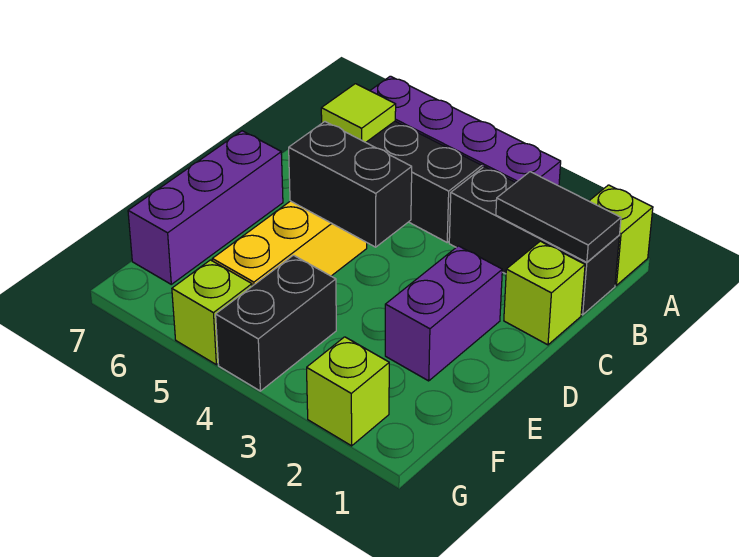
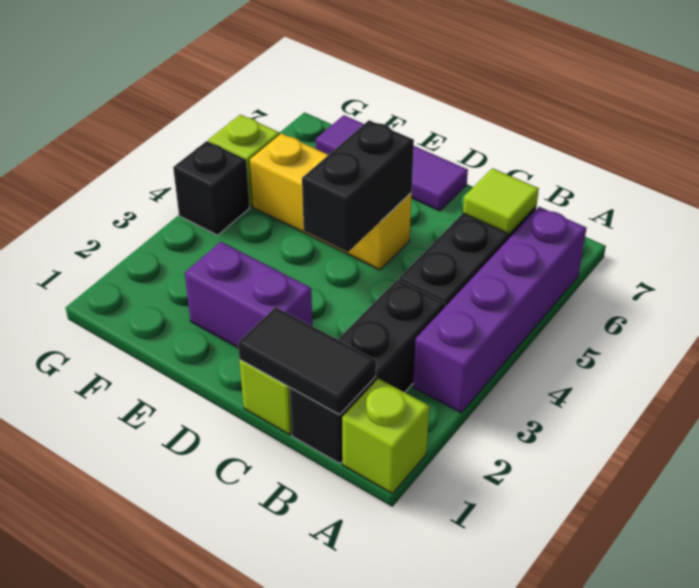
black 1x2 tile [496,172,621,262] -> black 1x2 tile turned to [238,307,376,415]
purple 1x3 brick [128,131,283,284] -> purple 1x3 tile [316,115,468,211]
black 1x2 brick [216,255,336,391] -> black 1x1 brick [173,141,250,235]
lime 1x1 brick [307,337,389,446] -> none

